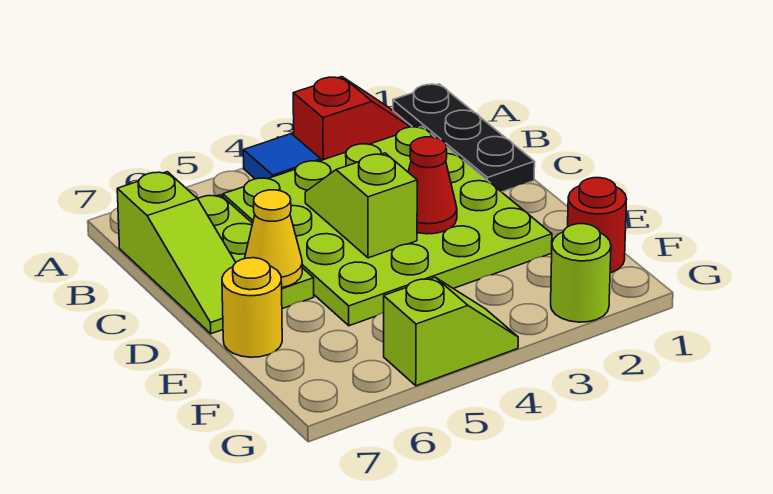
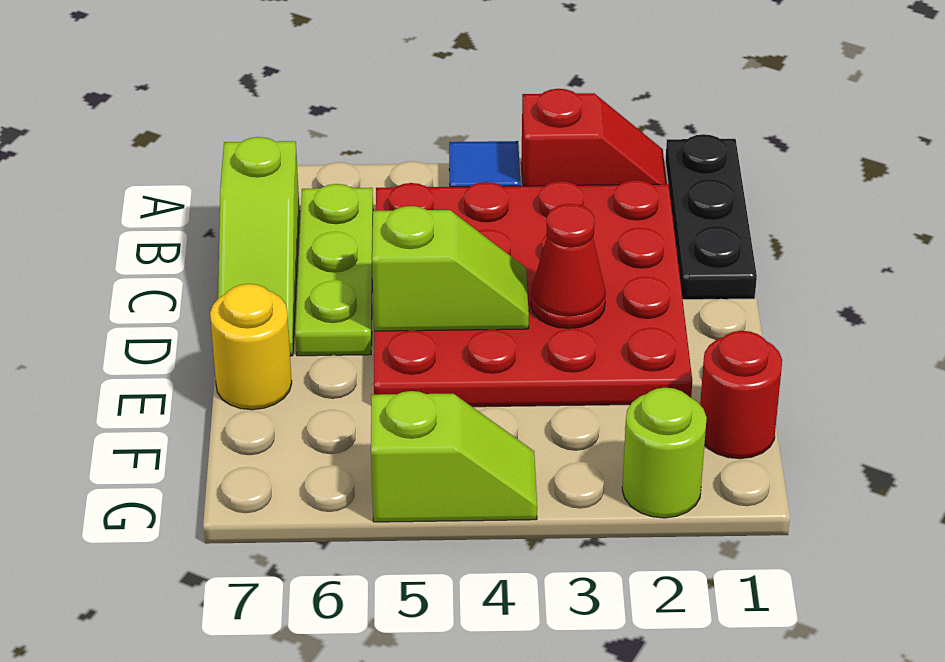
lime 4x4 plate [223,127,552,326] -> red 4x4 plate [374,180,692,407]
lime 1x2 slope [305,153,417,258] -> lime 1x2 slope turned to [372,206,529,331]
yellow 1x1 cone [245,190,302,287] -> none

